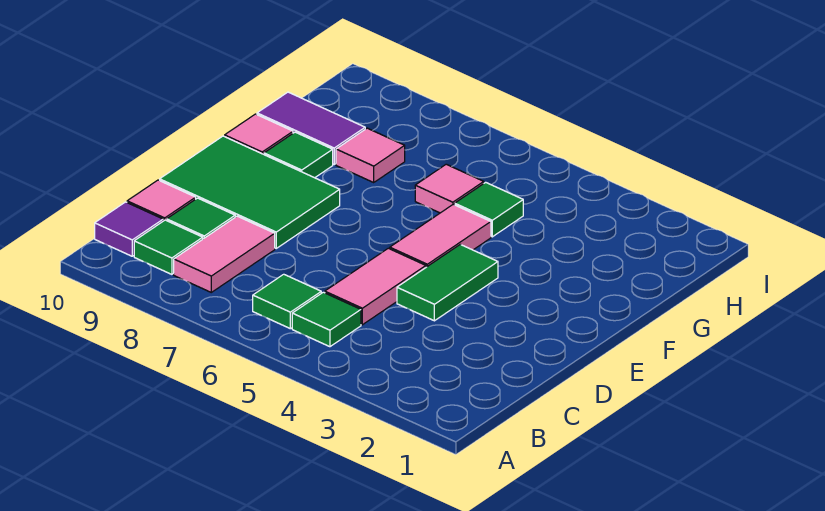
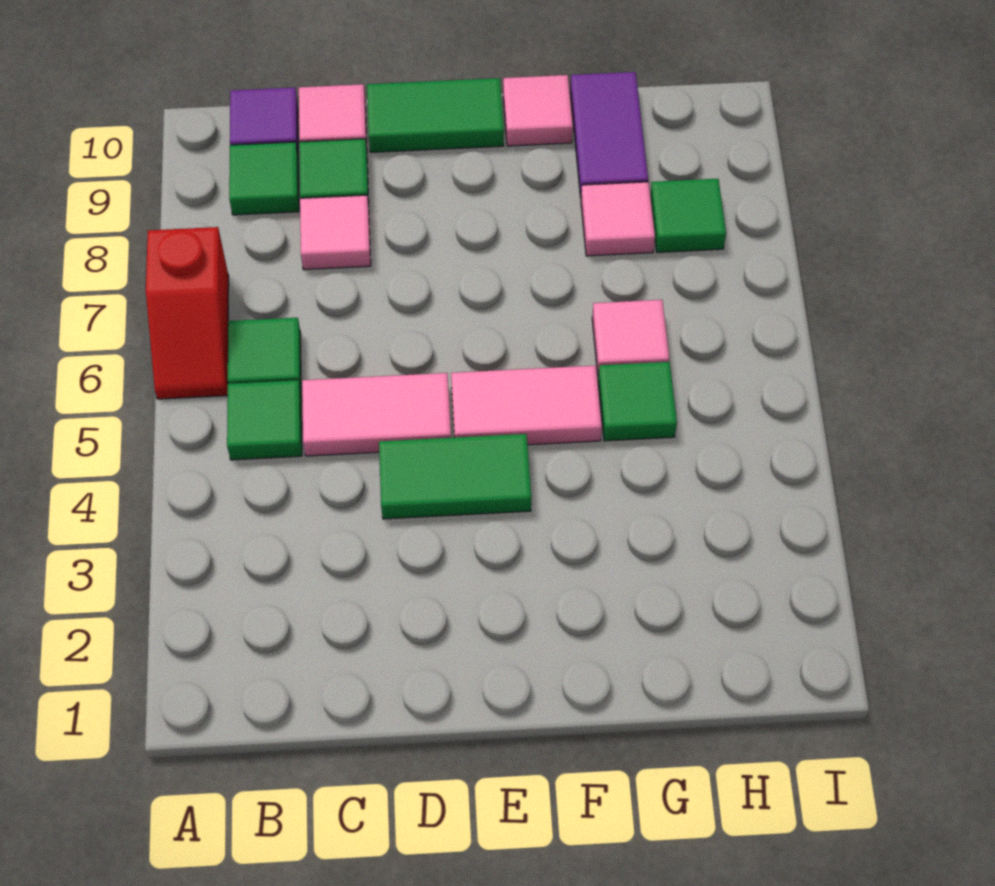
none -> red 1x2 slope [146,227,229,399]
pink 1x2 tile [174,216,275,292] -> pink 1x1 tile [300,195,371,270]
green 2x3 tile [160,136,340,248] -> green 1x2 tile [367,78,504,152]
green 1x1 tile [264,132,333,178] -> green 1x1 tile moved to [650,179,726,252]

